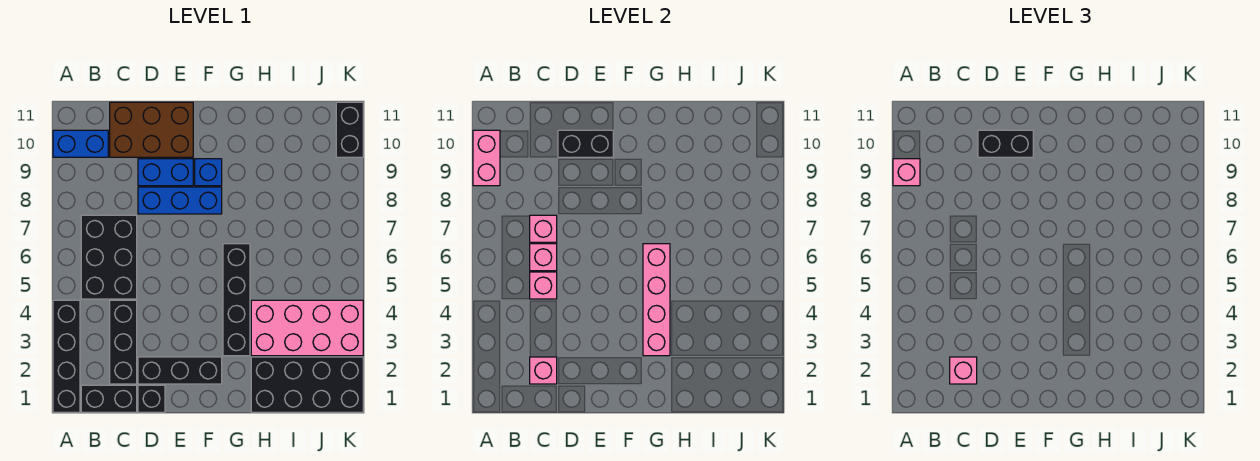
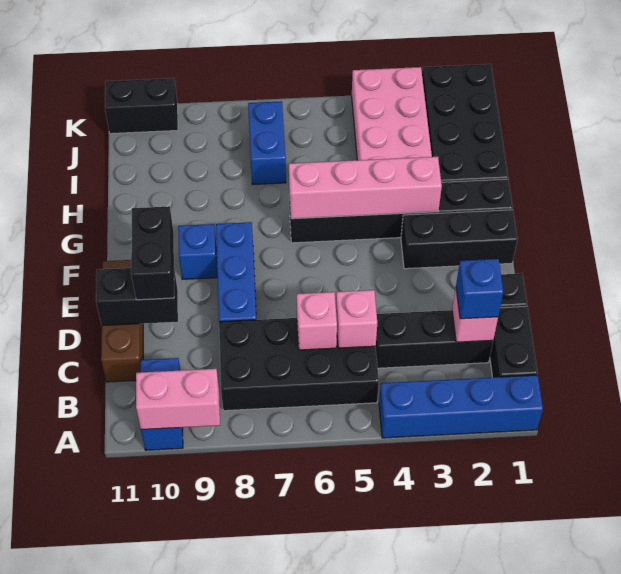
black 1x4 brick [53,300,80,412] -> blue 1x4 brick [379,375,543,438]
pink 1x1 brick [893,159,920,186] -> none
black 2x3 brick [81,215,137,299] -> black 2x4 brick [219,318,379,411]
pink 1x1 brick [950,357,977,384] -> blue 1x1 brick [456,259,503,319]
pink 1x1 brick [530,215,557,242] -> none
brown 2x3 brick [110,102,193,157] -> brown 1x3 brick [101,260,143,382]
black 1x3 brick [138,357,222,384] -> black 1x3 brick turned to [401,210,517,269]
blue 1x2 brick [138,159,193,186] -> blue 1x2 brick moved to [248,101,286,185]
black 1x2 brick [558,130,613,157] -> black 1x2 brick turned to [96,268,178,326]
black 1x4 brick [223,244,250,356] -> black 1x6 brick [289,179,513,243]

